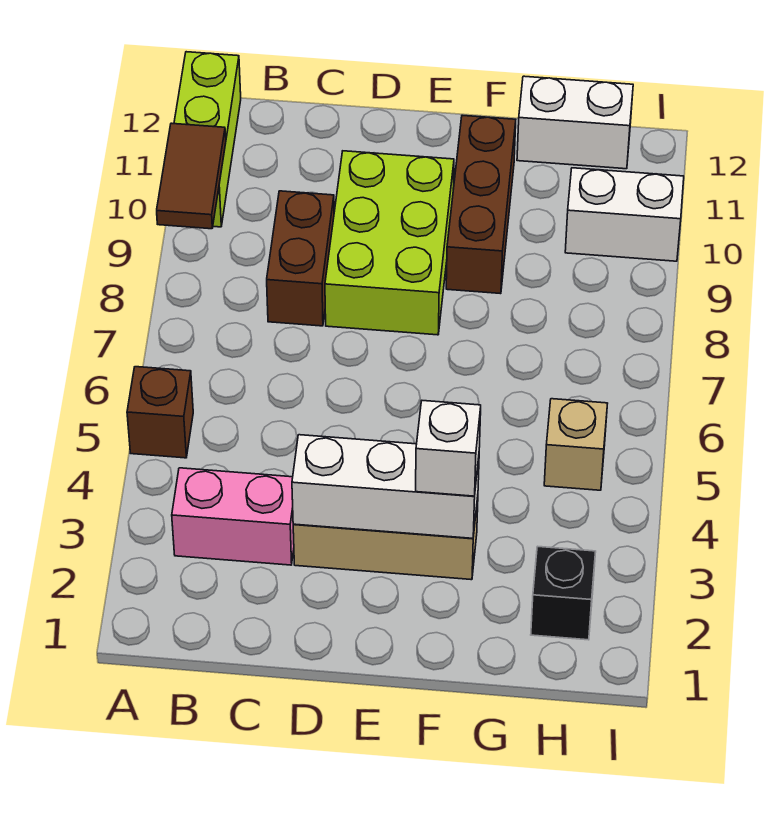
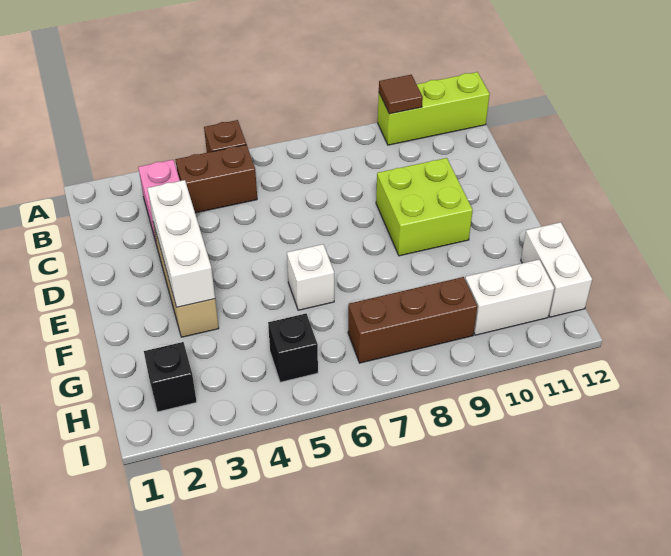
brown 1x2 tile [157,123,226,229] -> brown 1x1 tile [379,75,423,114]
brown 1x2 brick [267,191,334,326] -> brown 1x2 brick moved to [175,145,257,213]
lime 2x3 brick [325,151,454,335] -> lime 2x2 brick [376,158,473,256]
white 1x1 brick [416,401,481,496] -> white 1x1 brick moved to [287,244,334,310]
brown 1x3 brick [446,115,516,294] -> brown 1x3 brick moved to [348,277,477,363]
tan 1x1 brick [544,399,608,490] -> black 1x1 brick [268,314,318,382]
white 1x2 brick [565,168,684,261] -> white 1x2 brick turned to [465,260,554,335]

